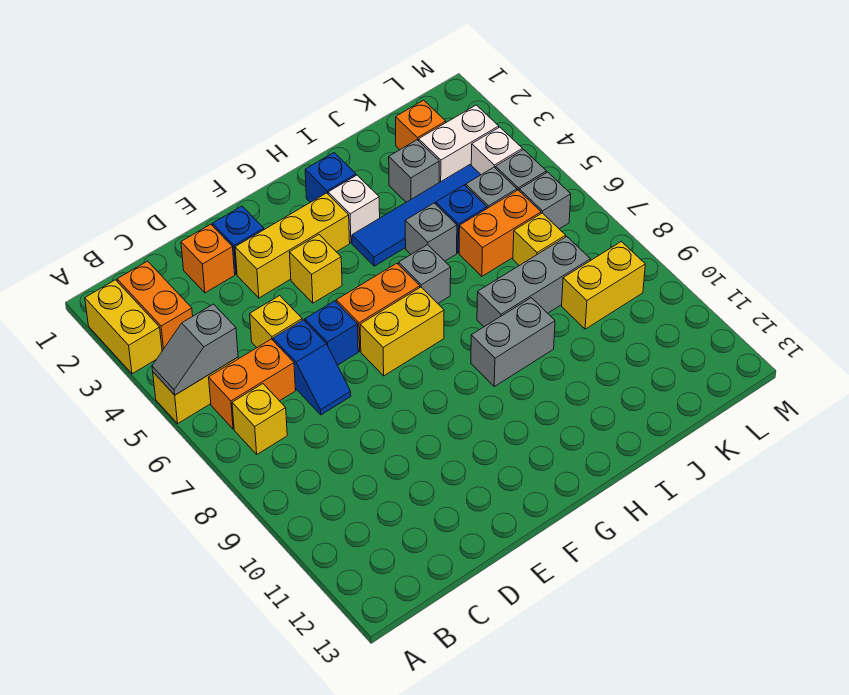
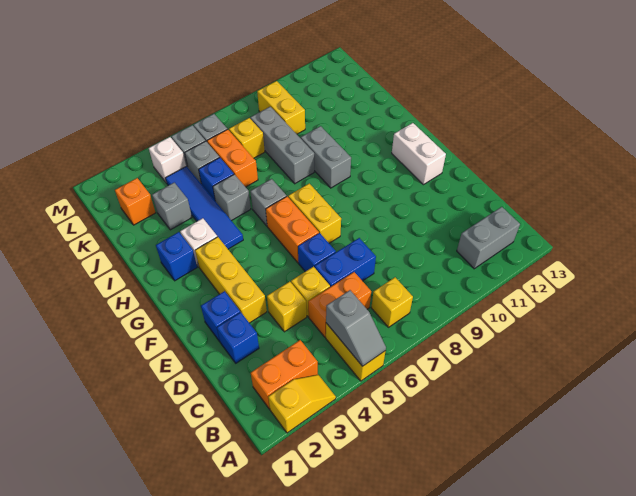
yellow 1x2 brick [85,280,162,374] -> yellow 1x2 slope [268,375,336,433]
orange 1x2 brick [209,339,296,429] -> orange 1x2 brick turned to [308,272,371,337]
none -> grey 1x2 brick [457,207,520,269]
orange 1x1 brick [181,224,235,293] -> blue 1x1 brick [217,312,259,363]
blue 1x2 slope [273,320,351,415] -> blue 1x2 brick [315,238,376,287]
yellow 1x1 brick [289,235,342,303] -> yellow 1x1 brick moved to [267,282,307,332]
white 1x2 brick [419,105,499,182] -> white 1x2 brick moved to [392,123,446,185]

